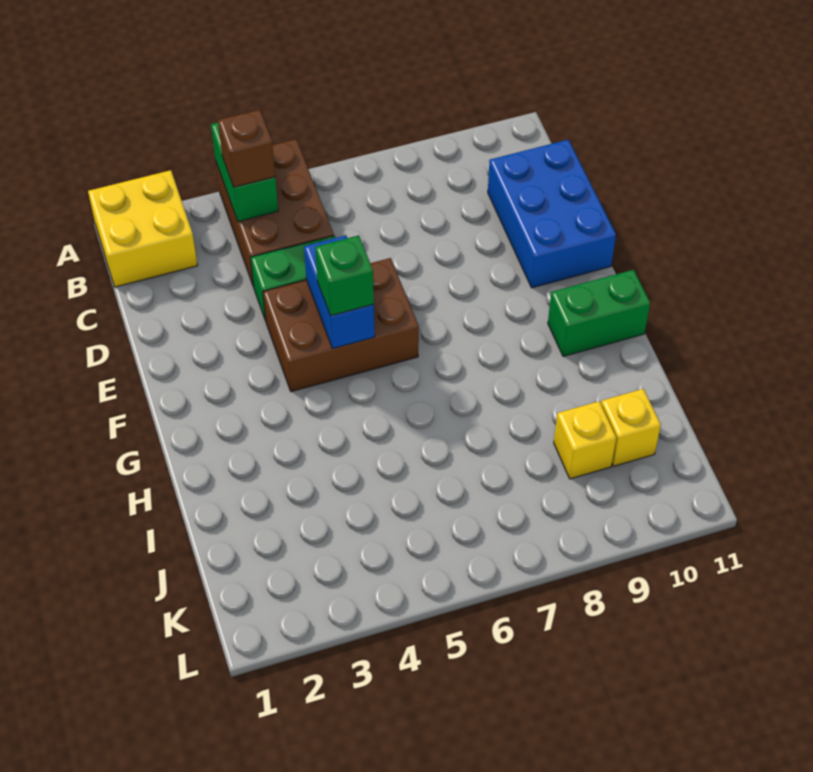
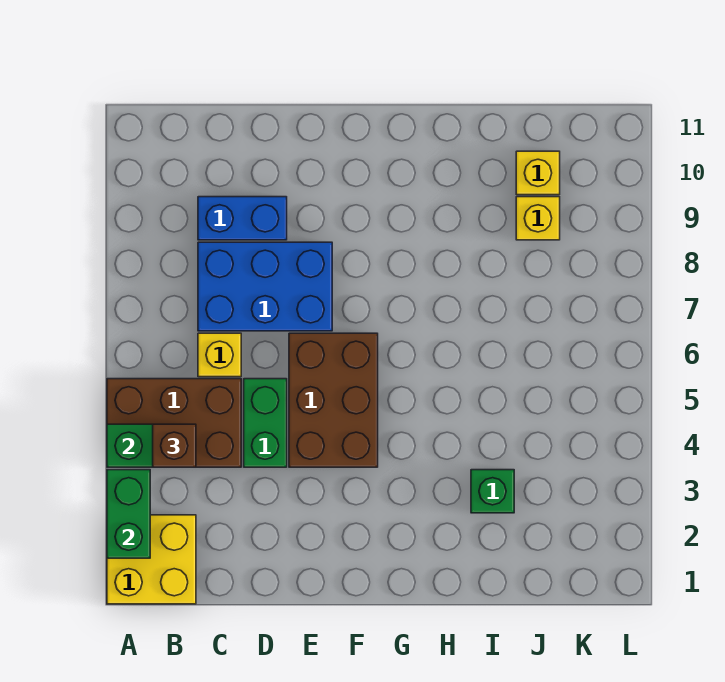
none -> yellow 1x1 brick [198,333,241,377]
blue 2x3 brick [488,140,616,288] -> blue 2x3 brick moved to [198,242,332,331]
blue 1x2 brick [304,236,375,348] -> blue 1x2 brick moved to [198,197,287,240]
green 1x1 brick [315,235,374,316] -> green 1x1 brick moved to [471,470,514,513]
green 1x2 brick [548,270,650,357] -> green 1x2 brick moved to [107,470,150,558]

